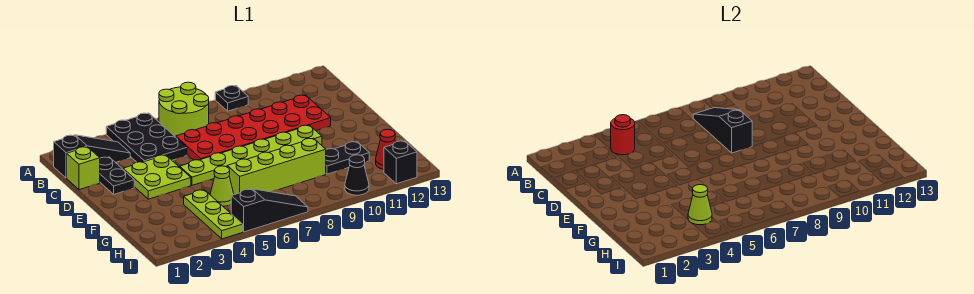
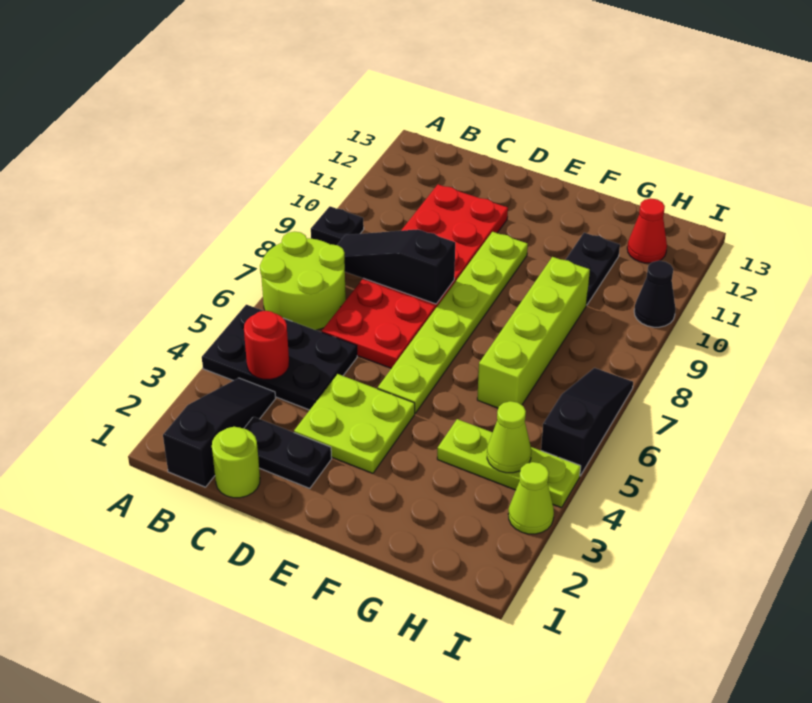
lime 1x1 brick [67,147,100,190] -> lime 1x1 round brick [212,427,260,498]
lime 1x1 cone [210,166,234,206] -> lime 1x1 cone moved to [508,462,554,534]
black 1x1 brick [384,141,417,184] -> none

